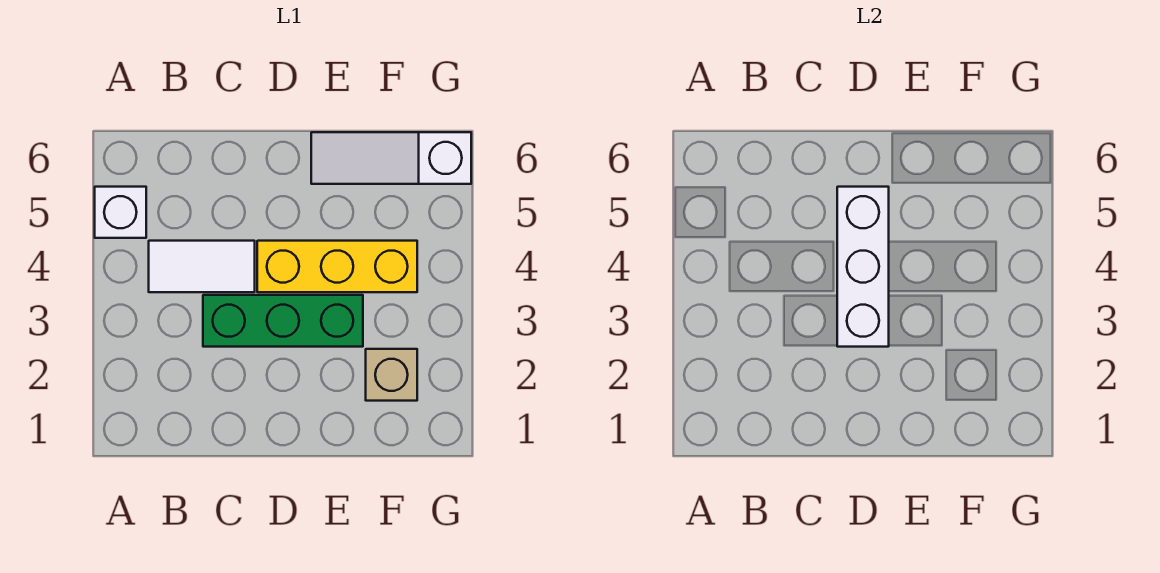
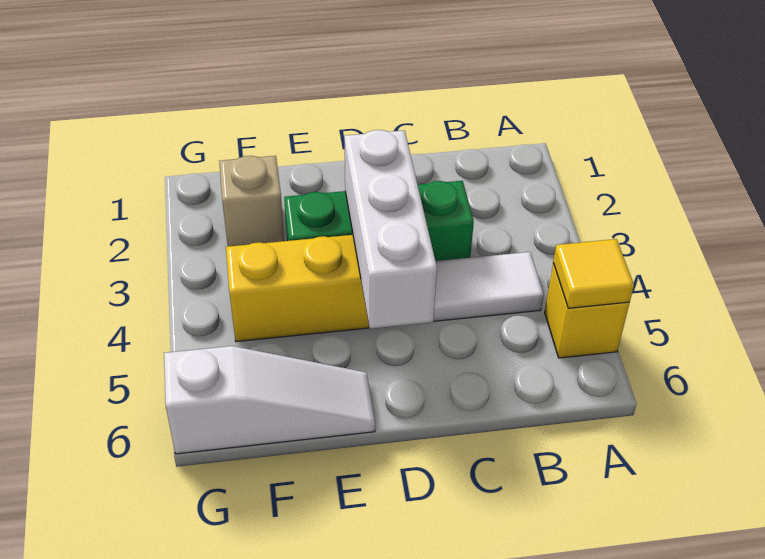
white 1x1 brick [95,187,146,238] -> yellow 1x1 brick [545,263,629,358]
none -> yellow 1x1 tile [553,239,634,308]

